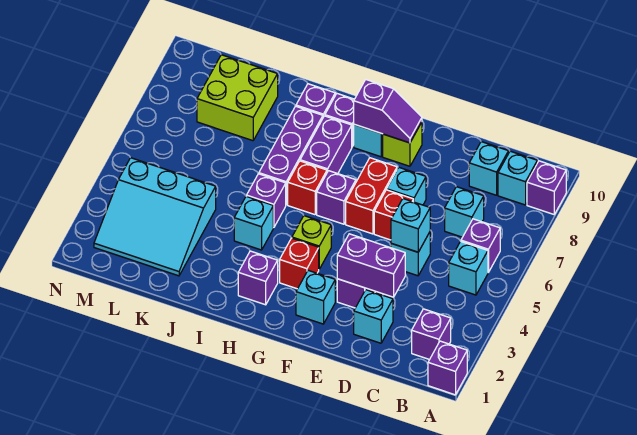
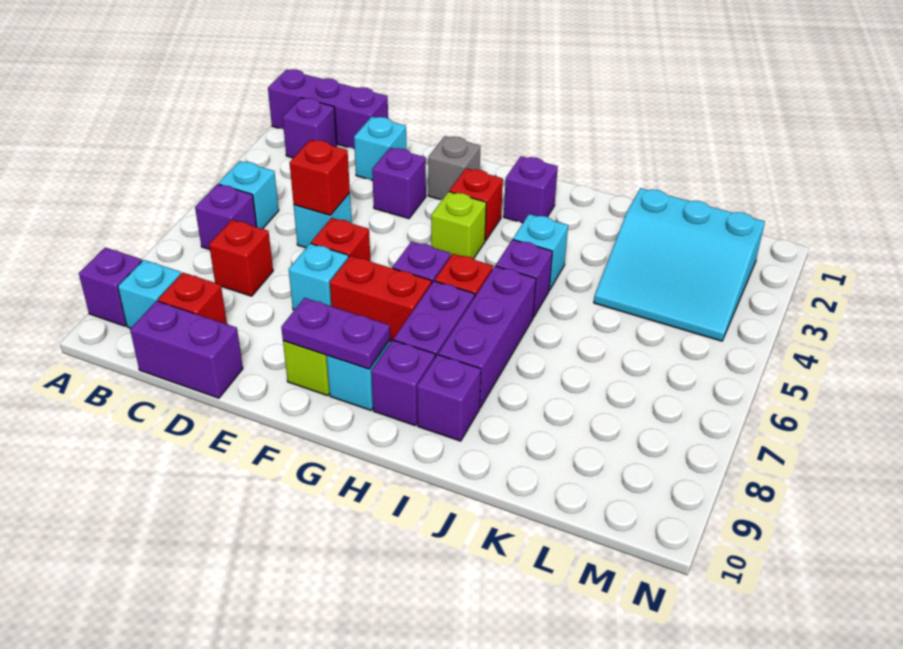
purple 1x1 brick [428,341,467,395] -> purple 1x3 brick [268,69,388,149]
cyan 1x1 brick [445,187,484,237] -> red 1x1 brick [209,220,273,296]
cyan 1x1 brick [469,142,509,195] -> red 1x1 brick [158,273,227,324]
purple 1x2 brick [337,234,405,297] -> purple 1x2 brick moved to [130,301,243,398]
cyan 1x1 brick [391,199,430,252] -> red 1x1 brick [290,140,350,215]
cyan 1x1 brick [296,270,335,324] -> grey 1x1 brick [428,136,480,200]
red 1x2 brick [346,158,397,234] -> red 1x2 brick turned to [330,256,432,341]
purple 1x2 slope [354,80,422,143] -> purple 1x2 plate [281,298,390,369]
cyan 3x3 slope [94,158,216,276] -> cyan 3x3 slope turned to [594,188,765,341]
lime 2x2 brick [197,55,278,141] -> none

